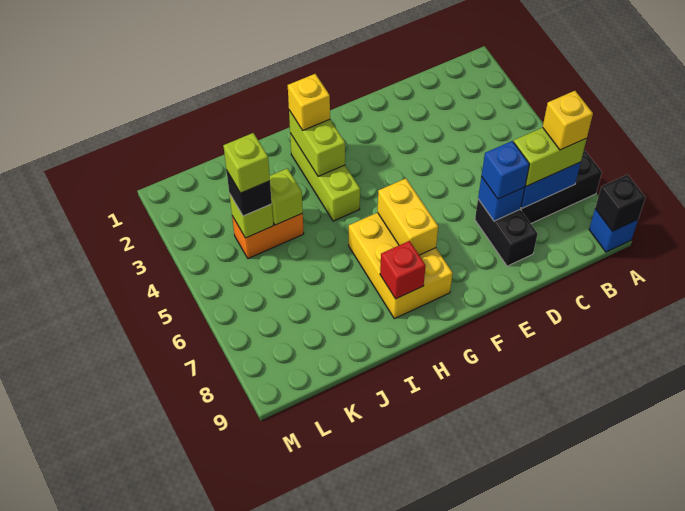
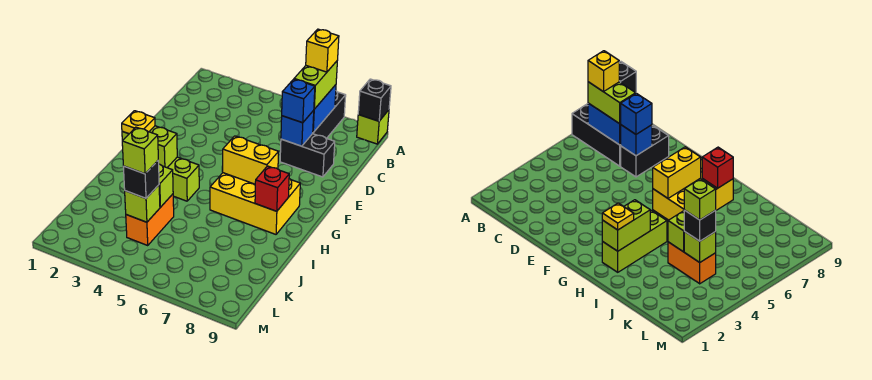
blue 1x1 brick [589,209,638,252] -> lime 1x1 brick [357,110,389,144]
yellow 1x1 brick [288,74,330,130] -> yellow 1x1 plate [122,111,155,134]

